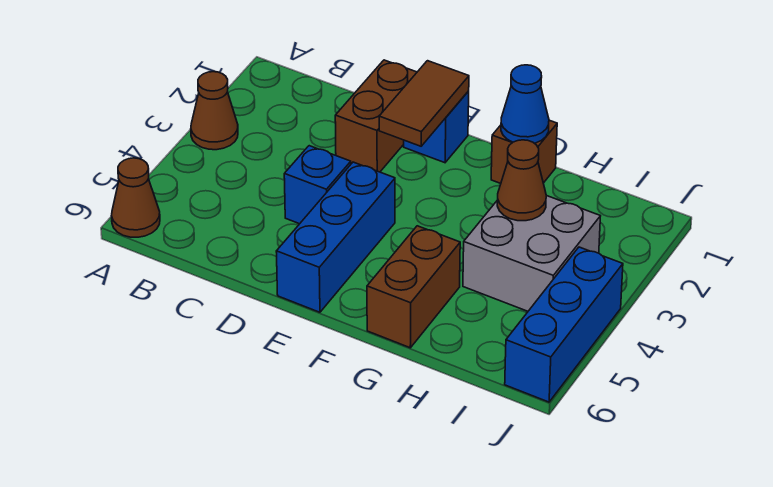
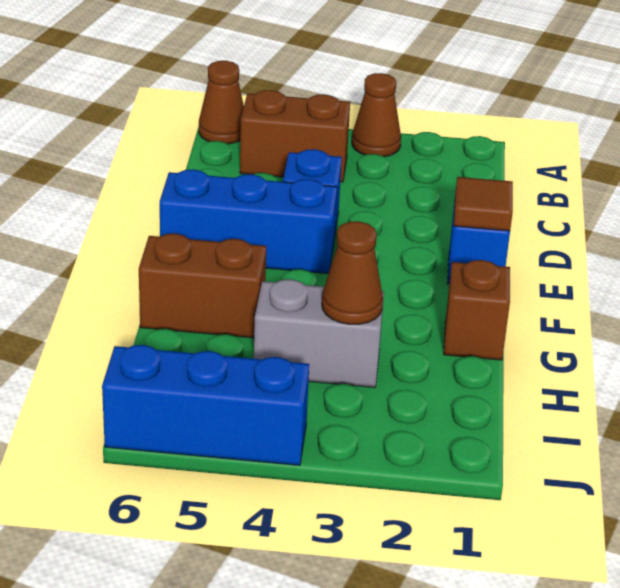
brown 1x2 brick [335,60,417,172] -> brown 1x2 brick moved to [240,90,350,182]
brown 1x2 tile [379,61,469,146] -> brown 1x1 tile [454,177,513,231]
blue 1x1 cone [501,65,549,143] -> none
grey 2x2 brick [463,196,600,311] -> grey 1x2 brick [254,279,384,387]

